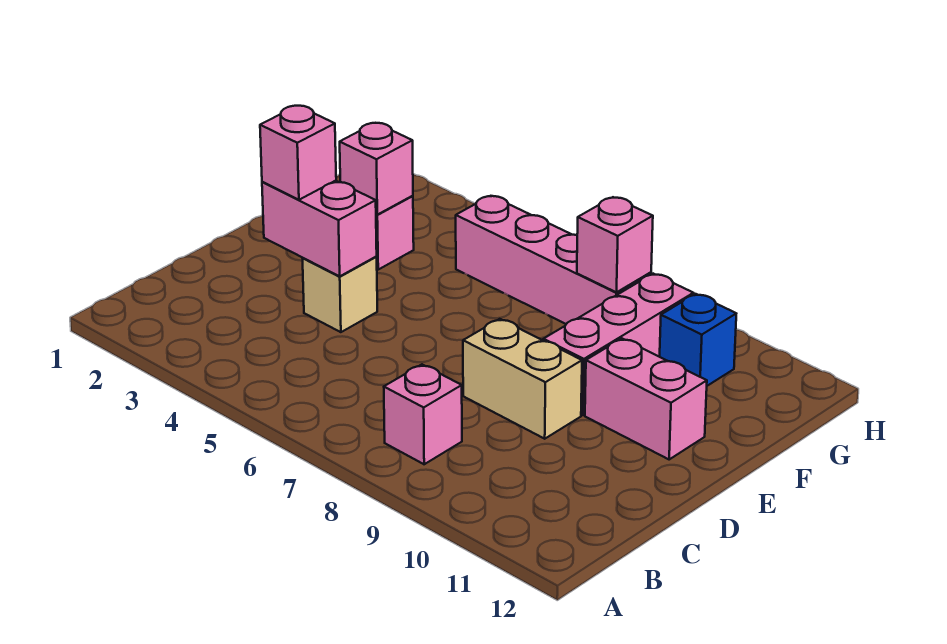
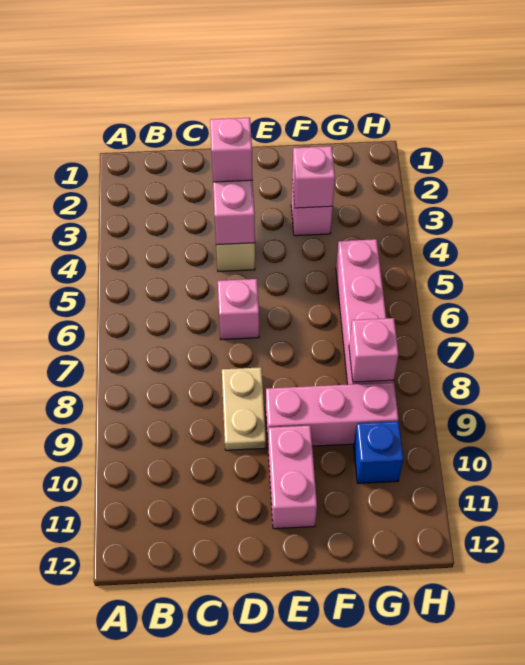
pink 1x1 brick [384,365,462,464] -> pink 1x1 brick moved to [218,279,259,340]
tan 1x2 brick [463,319,582,439] -> tan 1x2 plate [222,367,266,450]

